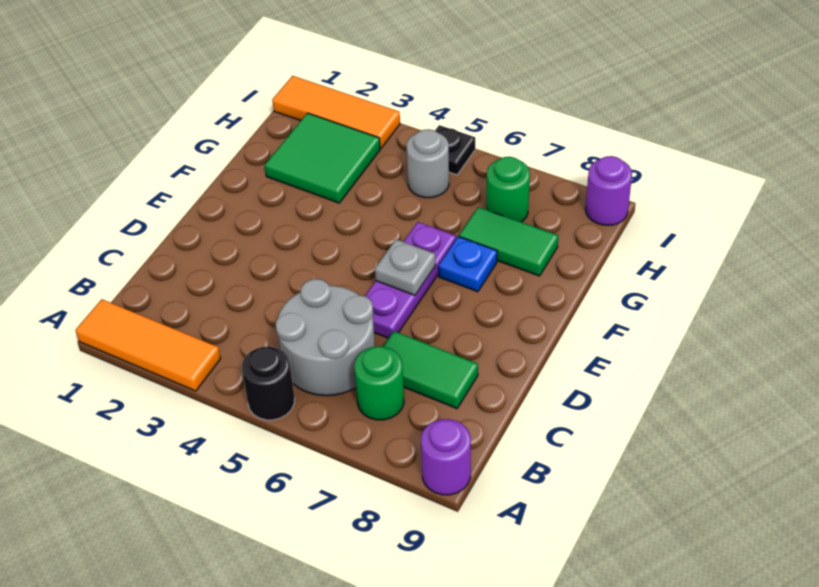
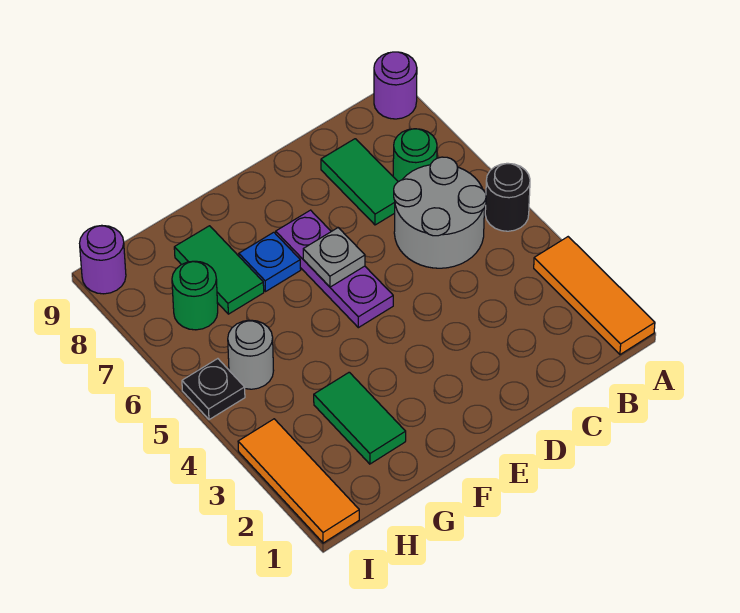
purple 1x3 plate [365,222,456,338] -> purple 1x3 plate turned to [276,210,393,328]
green 2x2 tile [265,113,380,203] -> green 1x2 tile [314,372,406,464]

